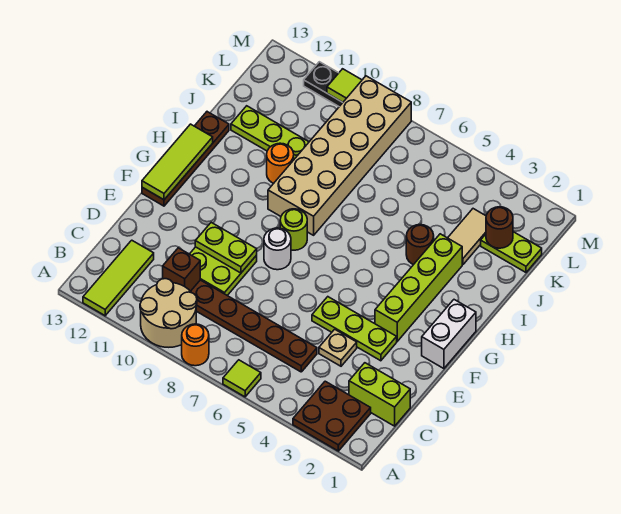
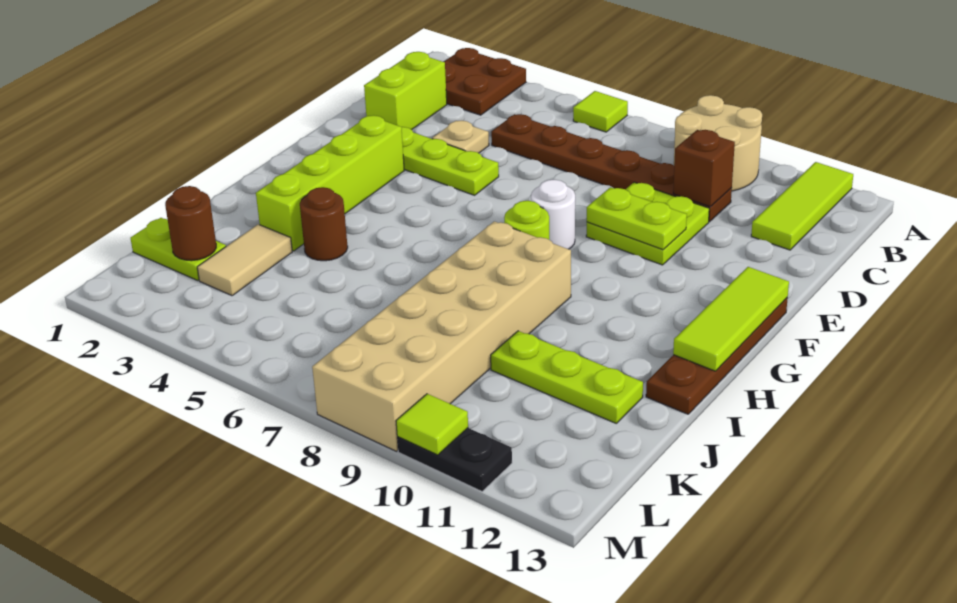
orange 1x1 round brick [182,324,209,366] -> none
lime 1x2 brick [349,363,410,426] -> lime 1x2 brick turned to [364,52,447,130]
white 1x2 brick [422,300,476,369] -> none
orange 1x1 round brick [267,143,294,183] -> none

